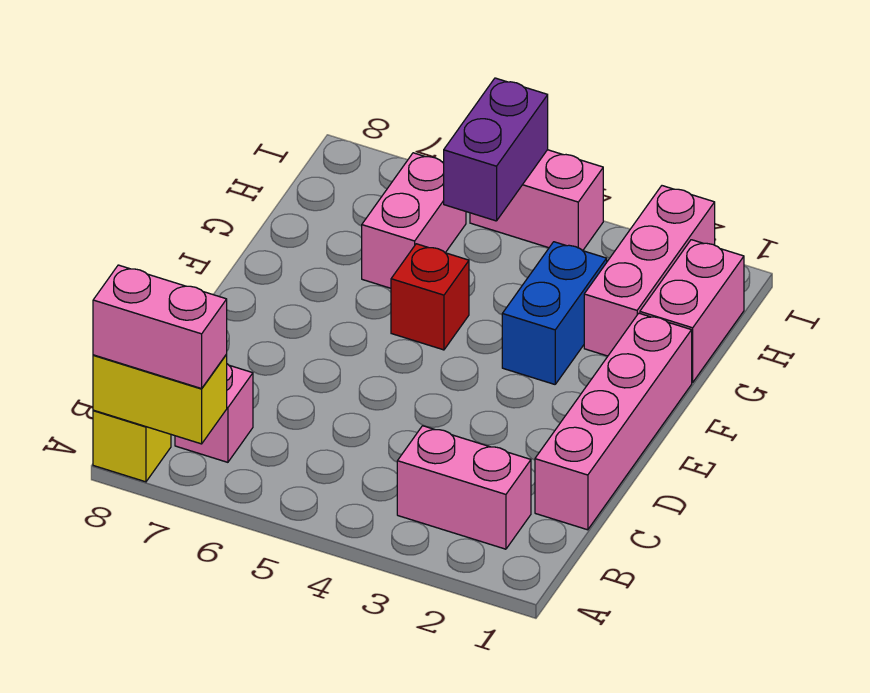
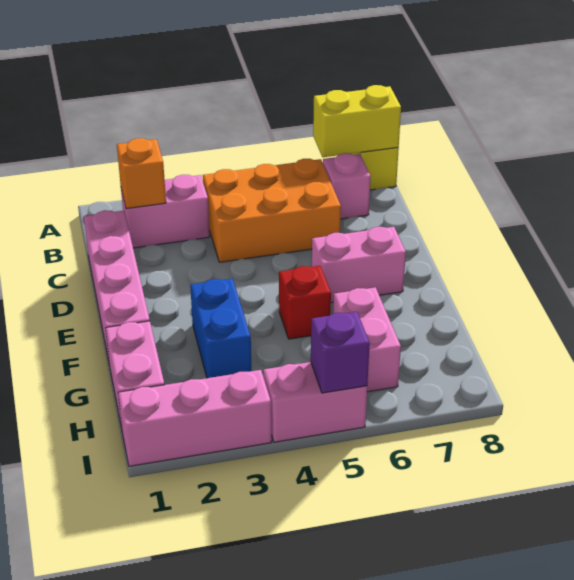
pink 1x2 brick [93,265,227,389] -> pink 1x2 brick moved to [312,227,406,302]
none -> orange 1x1 brick [117,138,166,209]
none -> orange 2x3 brick [203,159,341,262]
pink 1x3 brick [584,186,715,356] -> pink 1x3 brick turned to [118,370,271,466]
purple 1x2 brick [444,78,548,221] -> purple 1x1 brick [311,312,370,393]

